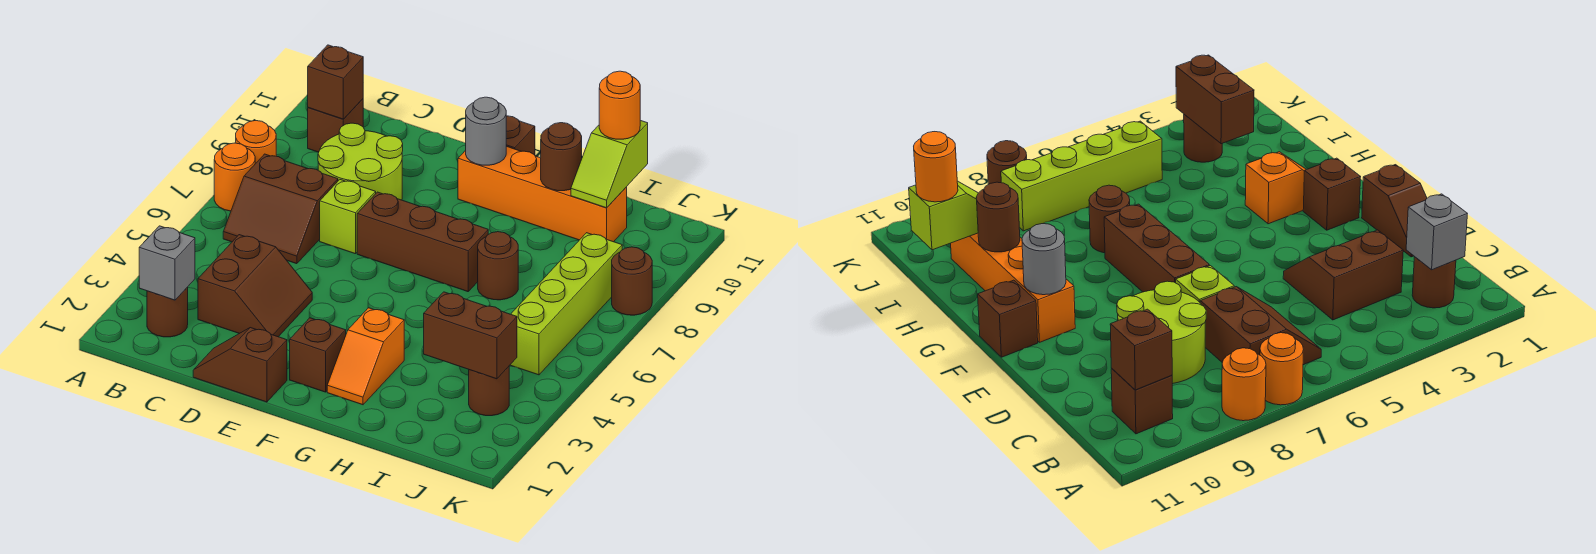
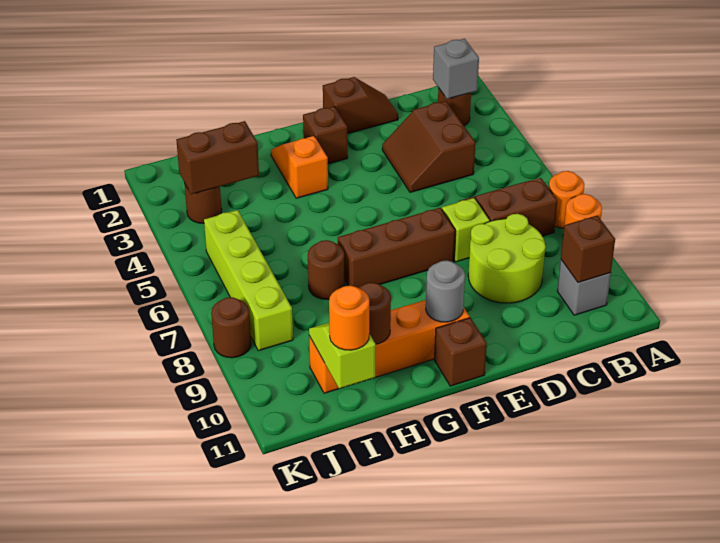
brown 1x1 brick [308,99,363,152] -> grey 1x1 brick [557,260,611,315]

